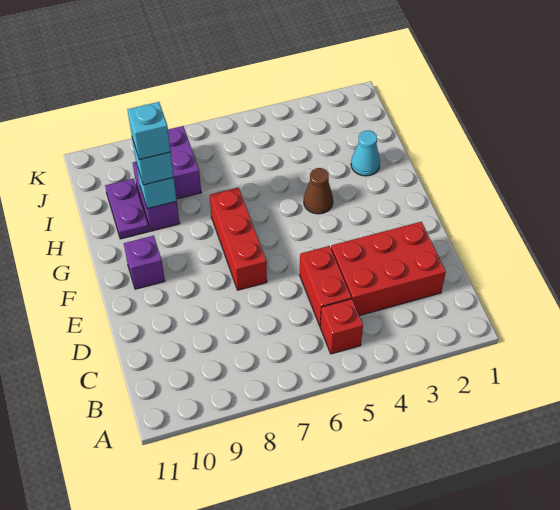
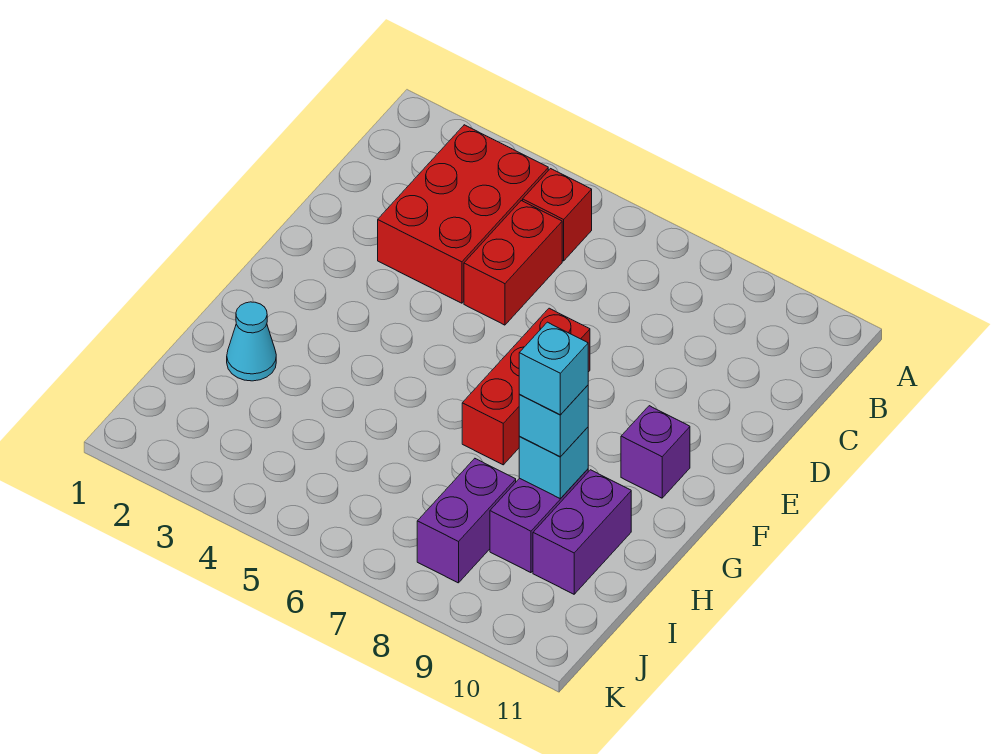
red 2x3 brick [331,222,446,316] -> red 2x3 brick turned to [378,125,548,303]
brown 1x1 cone [304,168,333,214] -> none
purple 1x2 plate [105,179,149,239] -> purple 1x2 brick [533,470,631,594]

